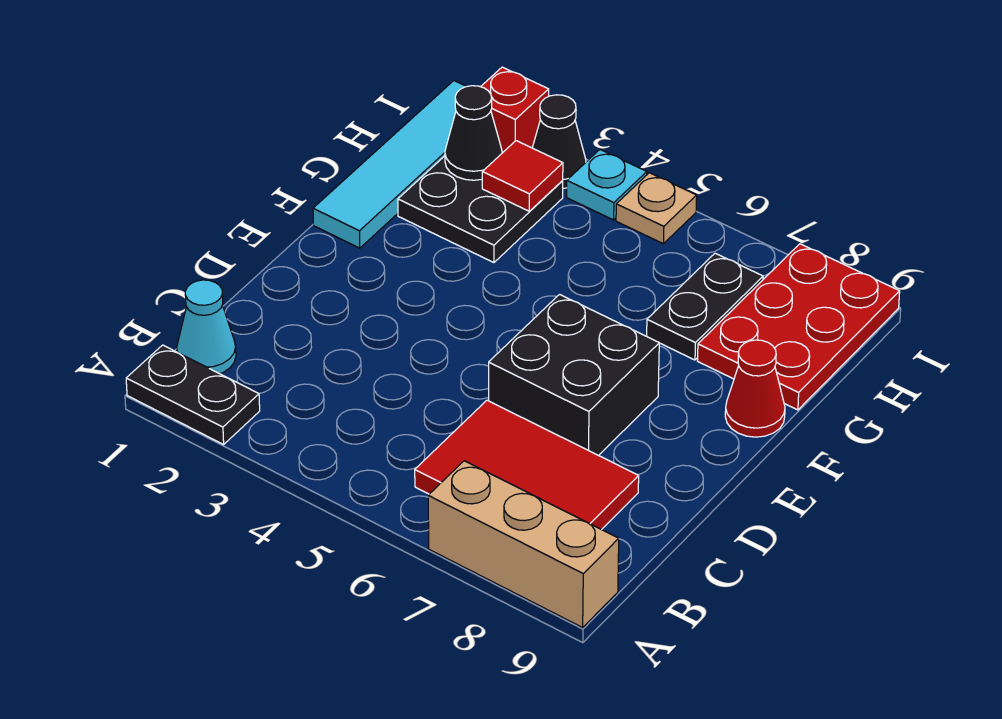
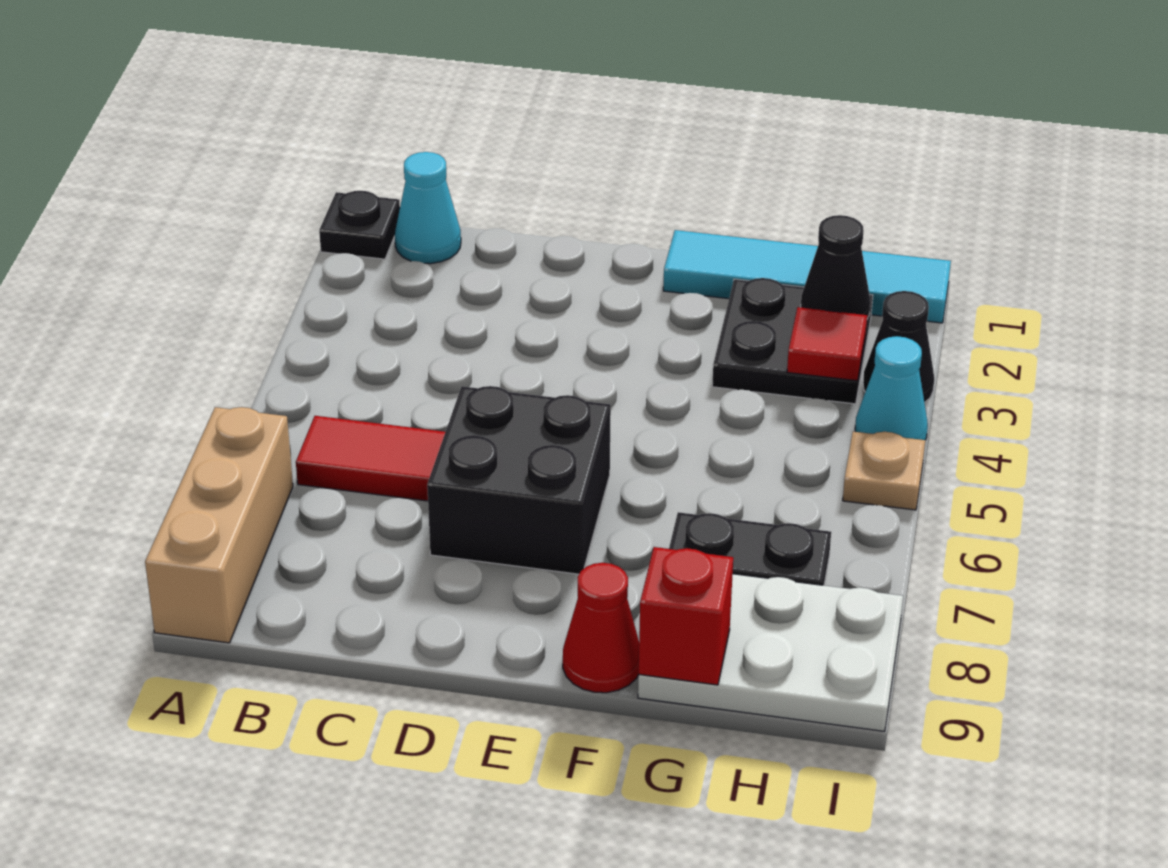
black 1x2 plate [126,345,260,445] -> black 1x1 plate [319,191,400,259]
red 2x3 tile [415,400,639,530] -> red 1x2 tile [296,416,445,501]
red 2x3 plate [698,244,900,410] -> white 2x3 plate [638,574,903,731]
red 1x1 brick [481,67,549,152] -> red 1x1 brick moved to [639,547,733,685]
cyan 1x1 plate [567,150,647,220] -> cyan 1x1 cone [855,336,928,440]

